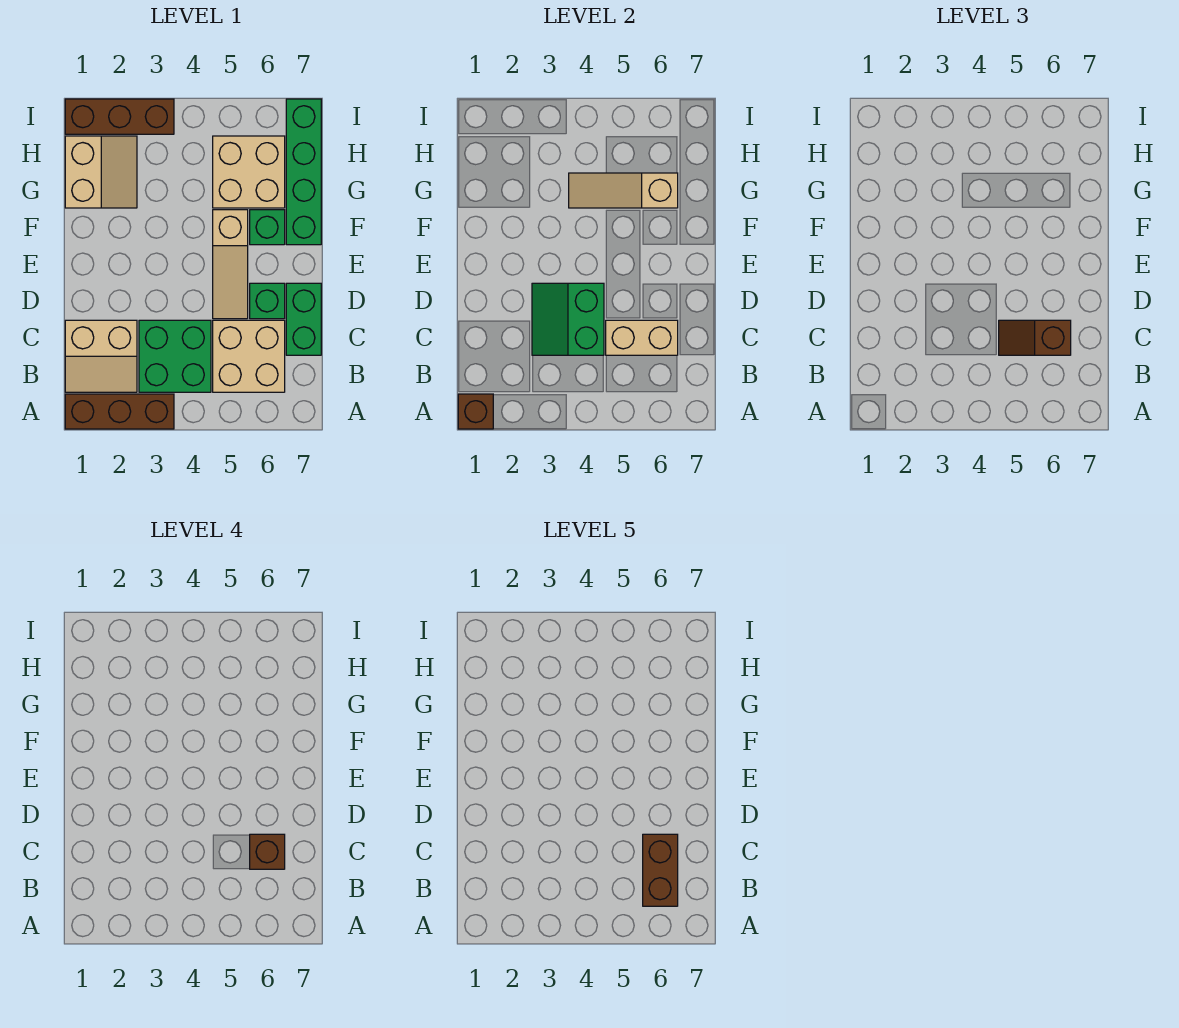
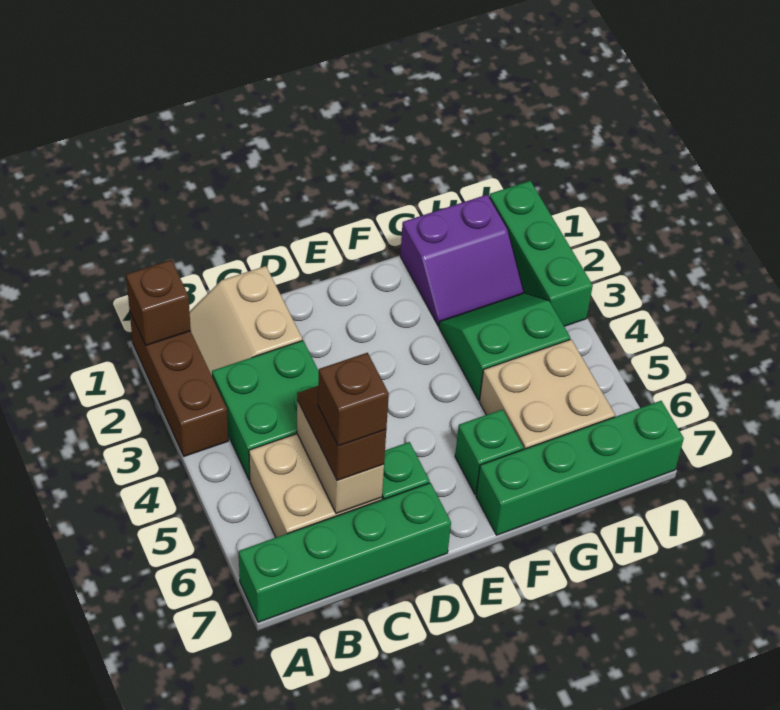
brown 1x2 brick [643,834,678,906] -> none
green 2x2 slope [532,283,604,355] -> green 2x2 slope moved to [439,293,570,400]
green 1x2 brick [286,283,321,355] -> green 1x4 brick [239,483,451,622]
tan 1x3 slope [213,210,248,319] -> none
tan 2x2 slope [65,136,137,208] -> purple 2x2 slope [400,195,524,326]
tan 1x3 slope [569,173,678,208] -> none
brown 1x3 brick [65,99,174,134] -> green 1x3 brick [489,181,593,326]

